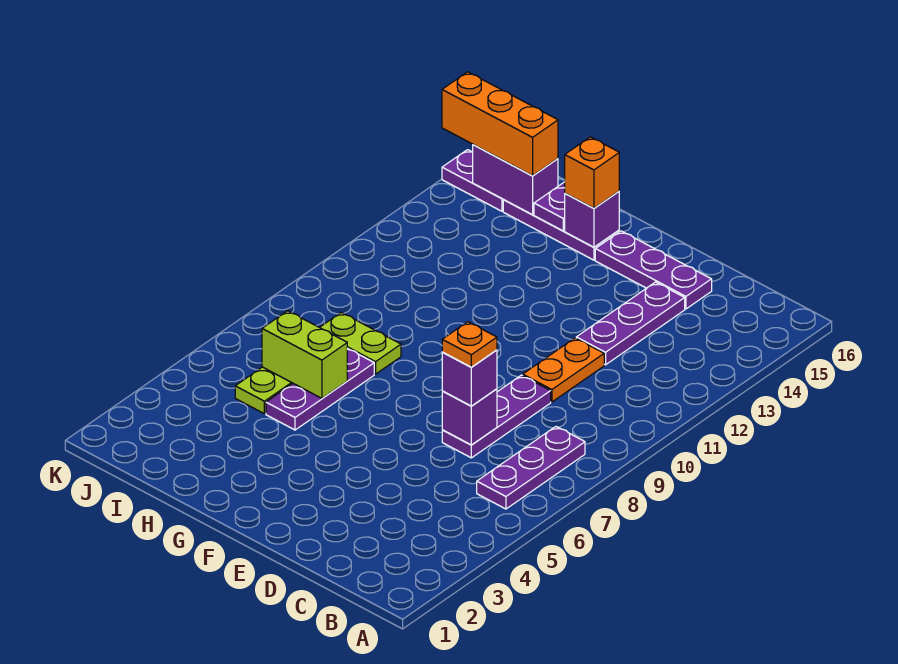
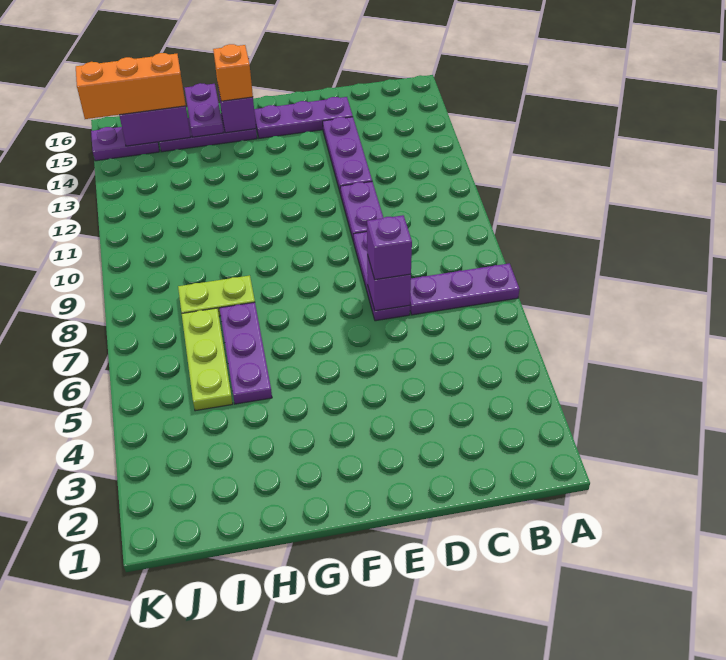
purple 1x3 plate [477,427,585,509] -> purple 1x3 plate turned to [410,263,519,315]
orange 1x1 plate [442,322,497,367] -> none
orange 1x2 plate [523,338,604,402] -> purple 1x2 plate [340,181,383,242]
lime 1x2 brick [262,311,347,398] -> none

